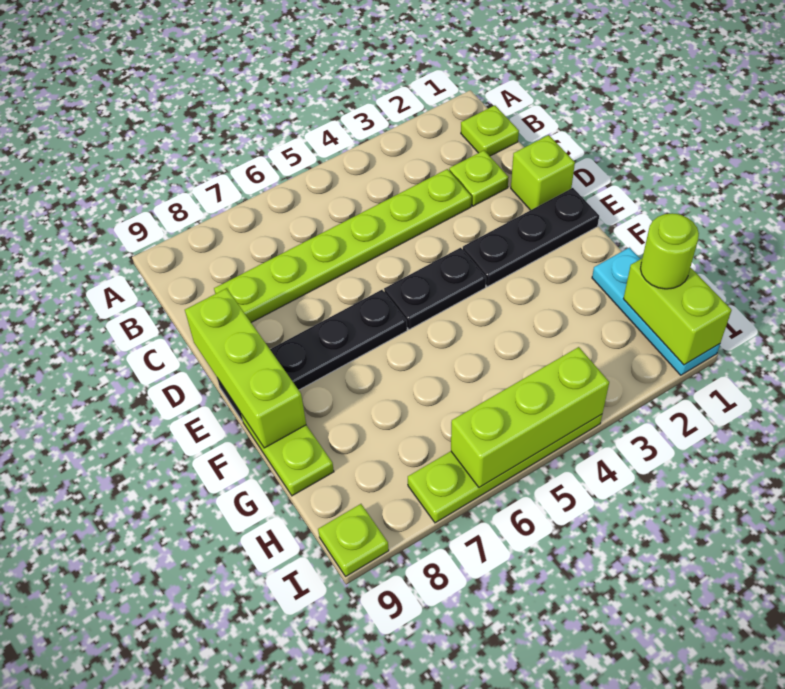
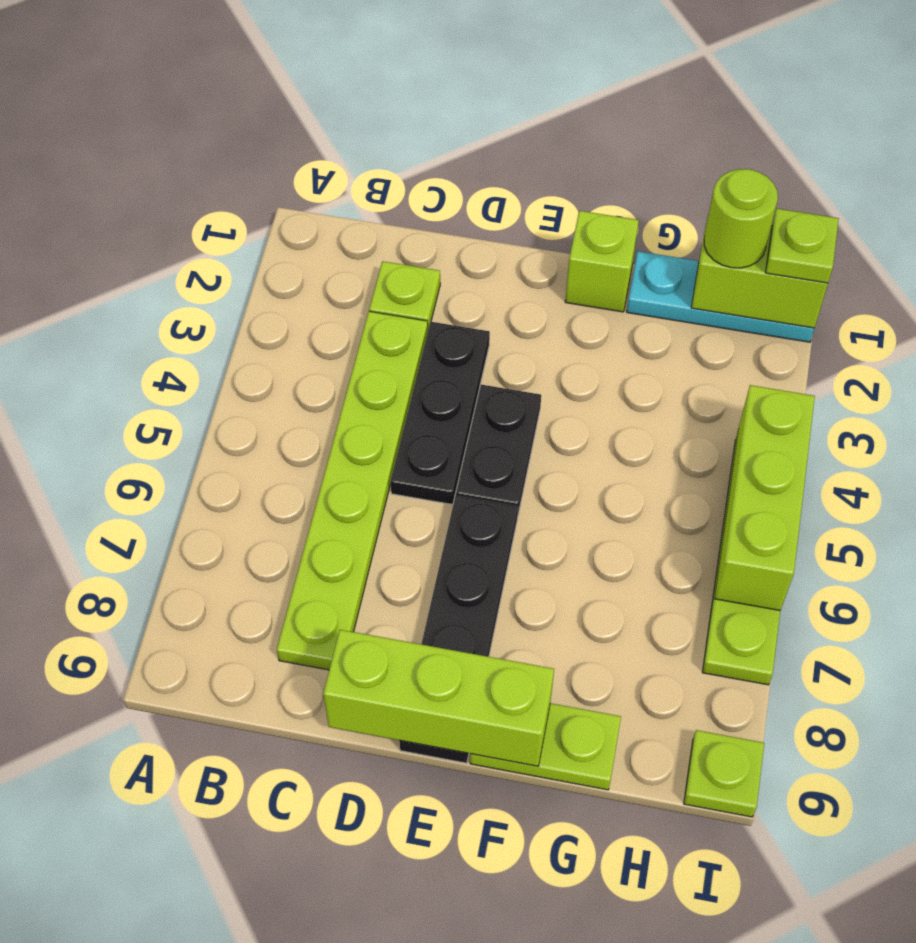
lime 1x1 plate [461,105,519,156] -> lime 1x1 plate moved to [766,209,839,283]
lime 1x1 brick [511,135,575,210] -> lime 1x1 brick moved to [565,211,639,312]
black 1x3 plate [463,188,599,287] -> black 1x3 plate moved to [390,322,490,505]

